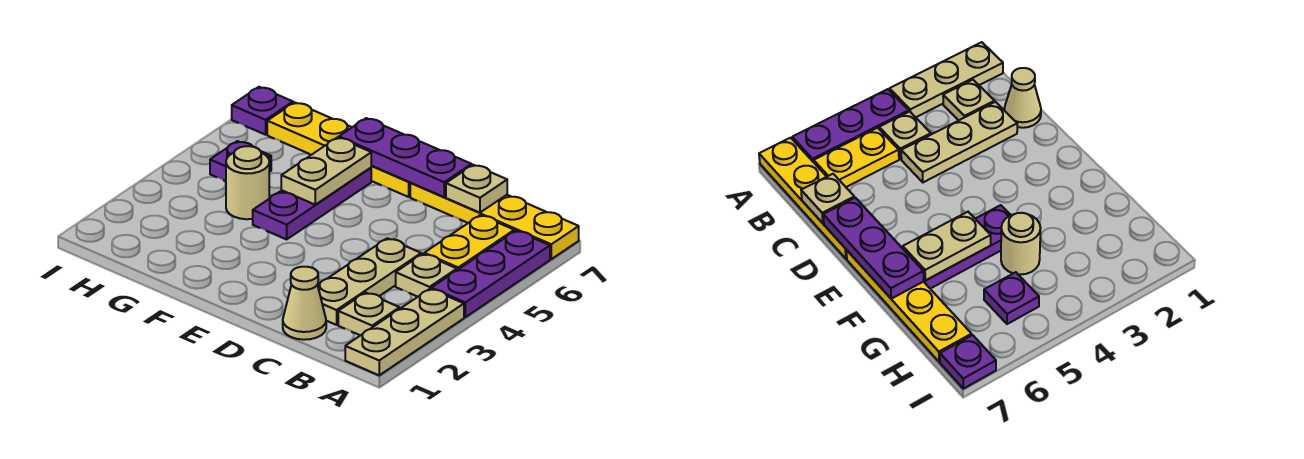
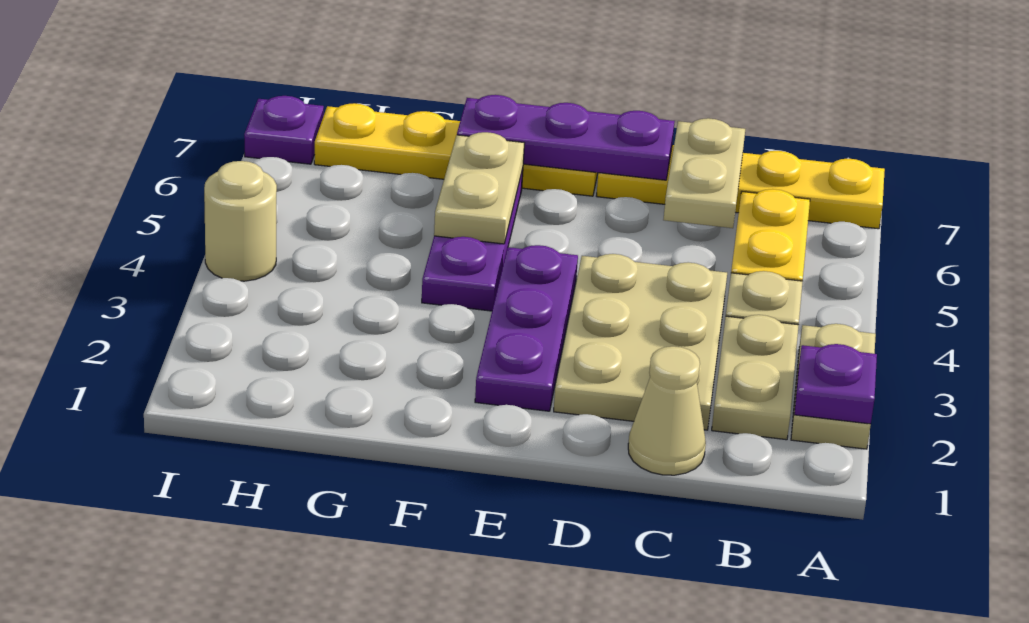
tan 1x3 plate [345,289,464,375] -> tan 1x2 plate [791,324,876,449]
purple 1x3 plate [431,231,550,317] -> purple 1x3 plate moved to [475,245,578,411]
tan 1x1 plate [338,293,400,336] -> tan 1x2 plate [712,315,799,440]
tan 1x3 plate [318,238,421,325] -> tan 2x3 plate [554,254,727,430]
tan 1x1 plate [446,165,507,213] -> tan 1x2 plate [663,118,745,228]
tan 1x1 round brick [226,146,269,219] -> tan 1x1 round brick moved to [204,161,277,281]
purple 1x1 plate [210,141,271,181] -> purple 1x1 plate moved to [794,344,877,424]

